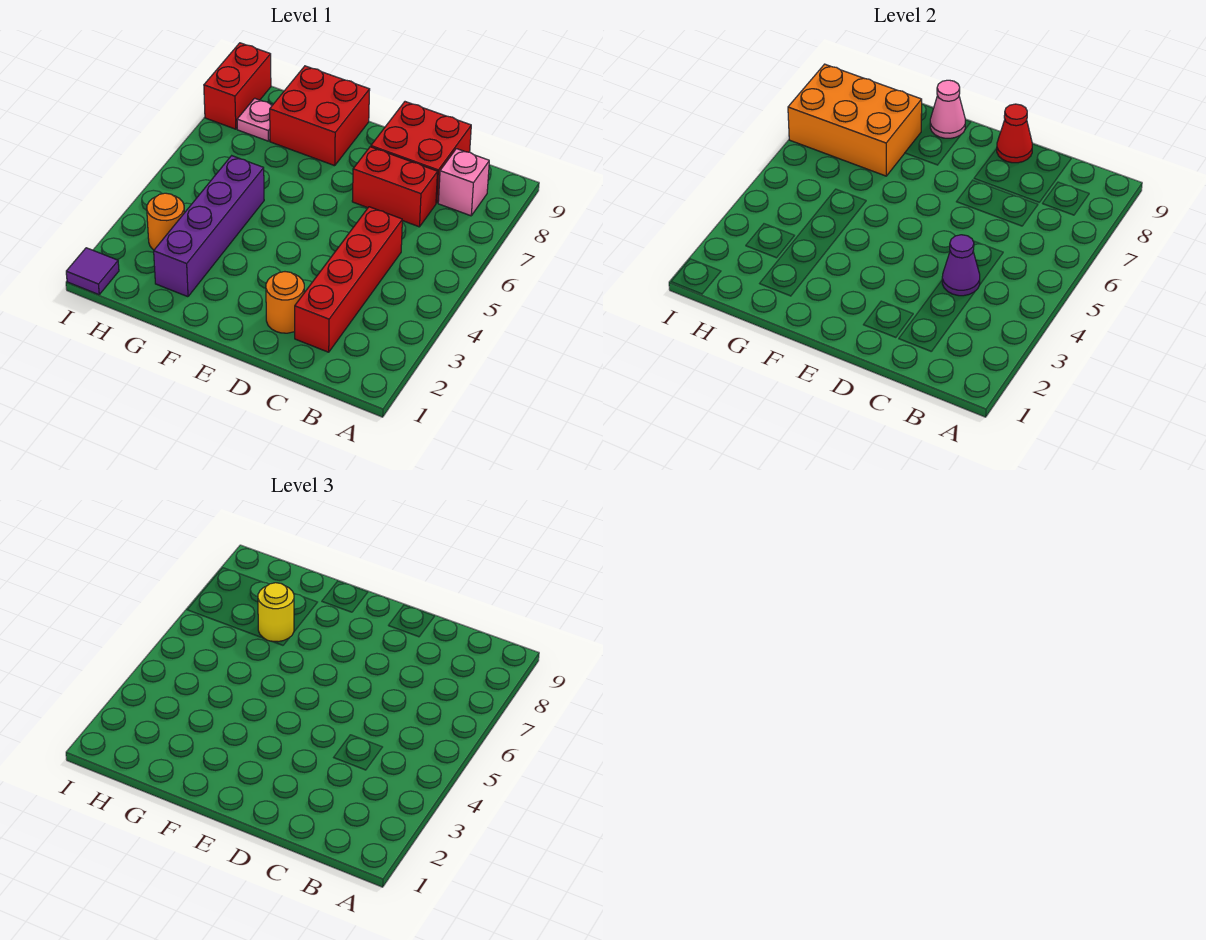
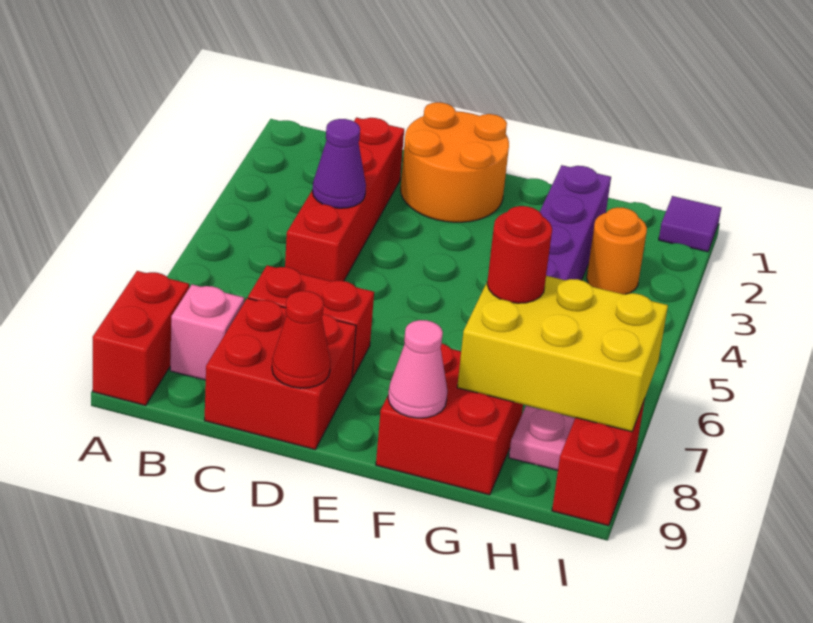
none -> red 1x2 brick [93,271,189,405]
orange 1x1 round brick [266,272,304,333] -> orange 2x2 round brick [400,102,509,222]
orange 2x3 brick [788,64,922,176] -> yellow 2x3 brick [457,276,668,432]
yellow 1x1 round brick [258,583,294,642] -> red 1x1 round brick [487,206,552,303]

